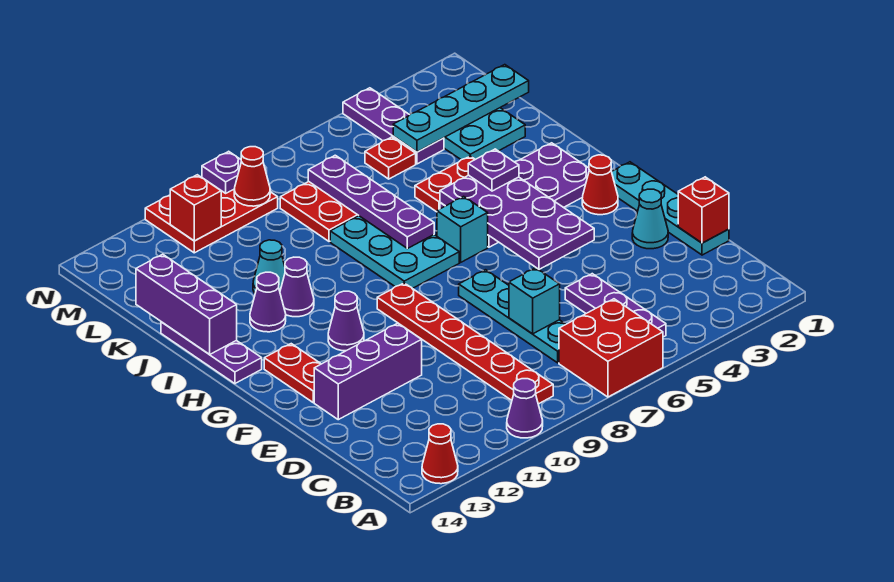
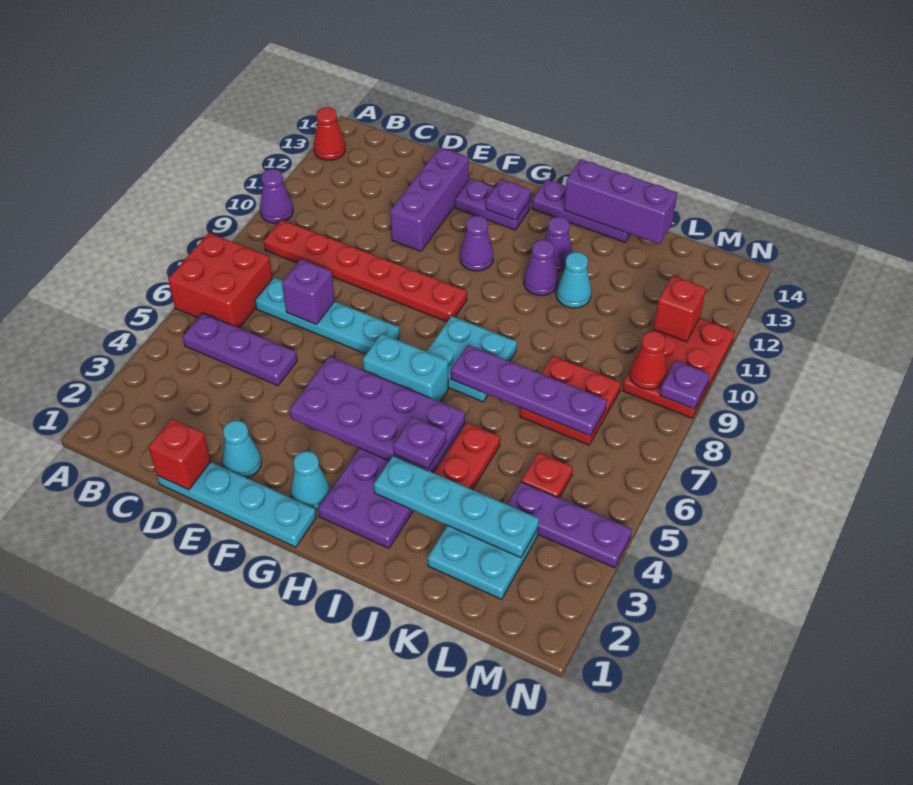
cyan 1x1 brick [509,268,560,334] -> purple 1x1 brick [282,259,335,325]
red 1x2 plate [264,344,321,402] -> purple 1x2 plate [455,178,530,230]
red 1x1 cone [582,155,618,215] -> cyan 1x1 cone [291,451,330,510]
none -> purple 1x1 plate [486,179,531,220]
cyan 1x1 brick [437,196,488,262] -> cyan 1x2 brick [363,334,448,402]
cyan 2x3 plate [330,216,459,289] -> cyan 2x2 plate [427,316,517,402]
cyan 1x4 plate [393,65,529,152] -> cyan 1x4 plate turned to [374,456,539,558]

